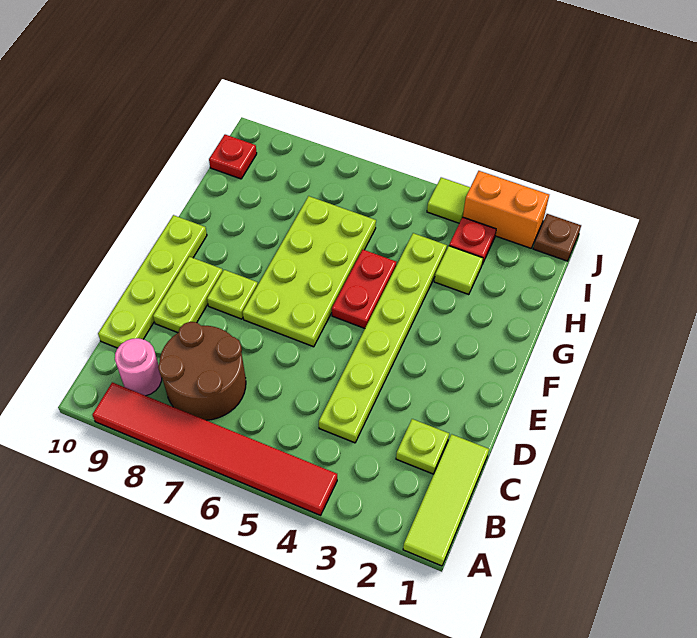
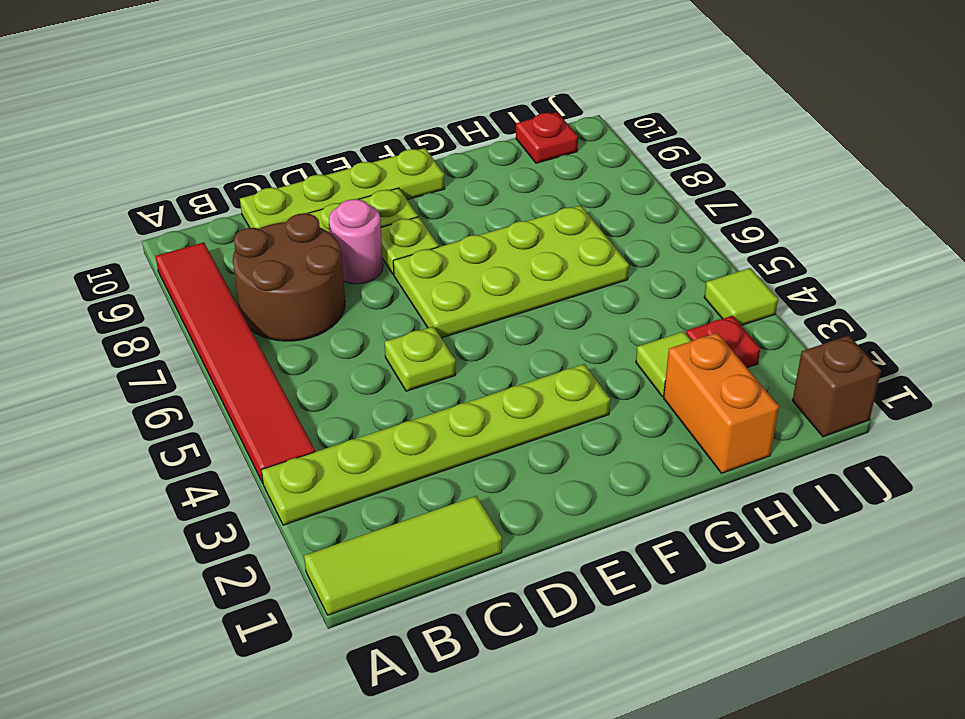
pink 1x1 round brick [115,338,162,396] -> pink 1x1 round brick moved to [329,199,383,284]
lime 1x1 plate [396,419,449,474] -> lime 1x1 plate moved to [385,327,456,391]
lime 1x6 plate [319,233,447,443] -> lime 1x6 plate moved to [262,364,610,525]
red 1x2 plate [332,250,397,328] -> none
brown 1x1 plate [533,214,581,261] -> brown 1x1 brick [792,335,881,437]
orange 1x2 brick [463,171,549,248] -> orange 1x2 brick moved to [664,333,779,473]

